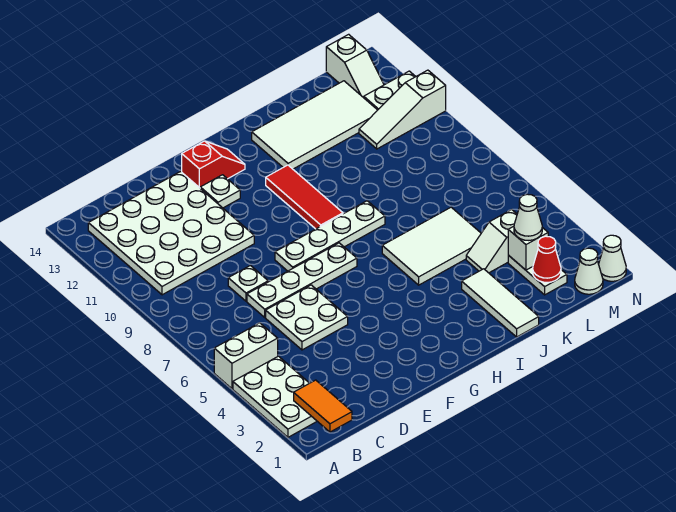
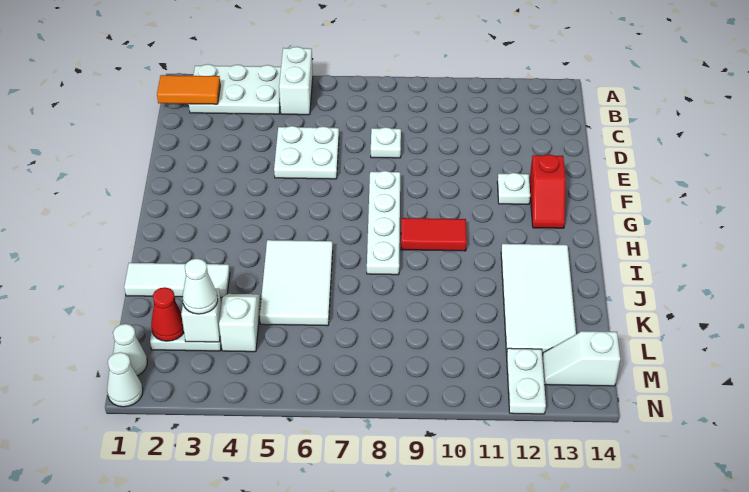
white 4x4 plate [88,172,254,295] -> none
white 1x4 plate [247,243,357,317] -> none
red 1x3 tile [266,165,343,229] -> red 1x2 tile [401,218,467,251]
white 1x3 slope [359,70,446,149] -> none

